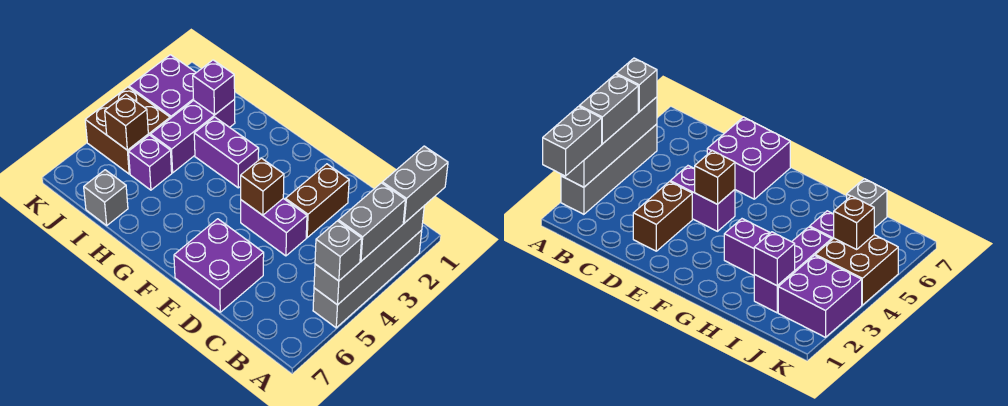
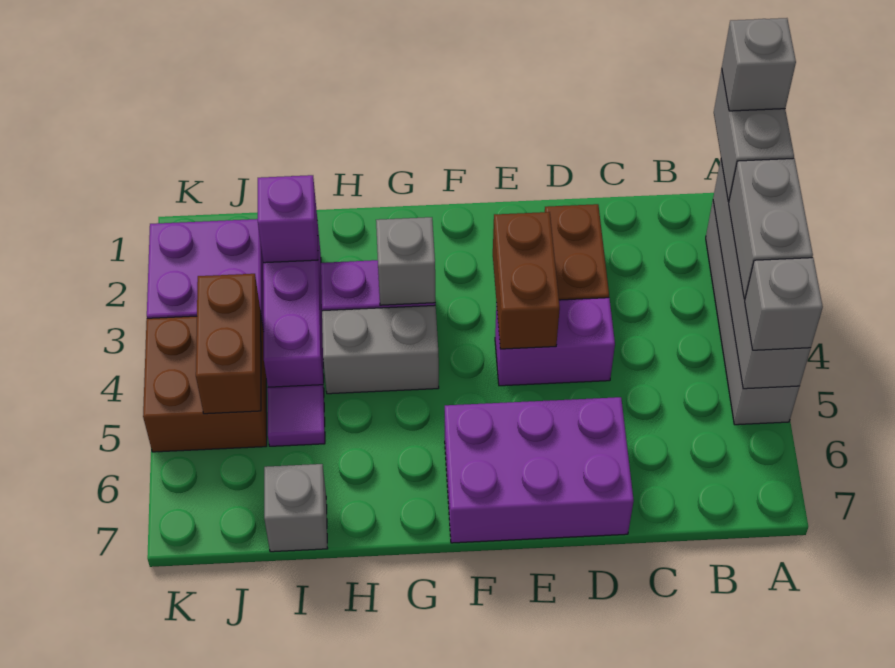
none -> grey 1x1 brick [722,18,796,111]
purple 2x2 brick [174,219,264,312] -> purple 2x3 brick [445,397,634,543]
brown 1x1 brick [241,158,284,215] -> brown 1x2 brick [493,212,560,349]
none -> grey 1x1 brick [376,217,435,305]
none -> grey 1x2 brick [322,305,439,394]
purple 1x1 brick [129,135,172,190] -> purple 1x1 tile [267,385,325,446]
brown 1x1 brick [105,95,148,150] -> brown 1x2 brick [196,274,261,414]

